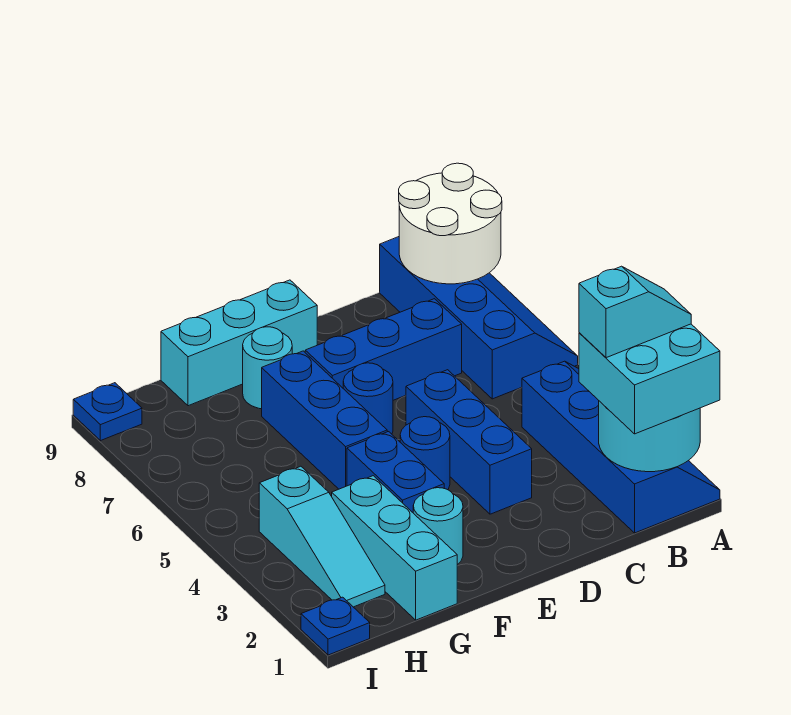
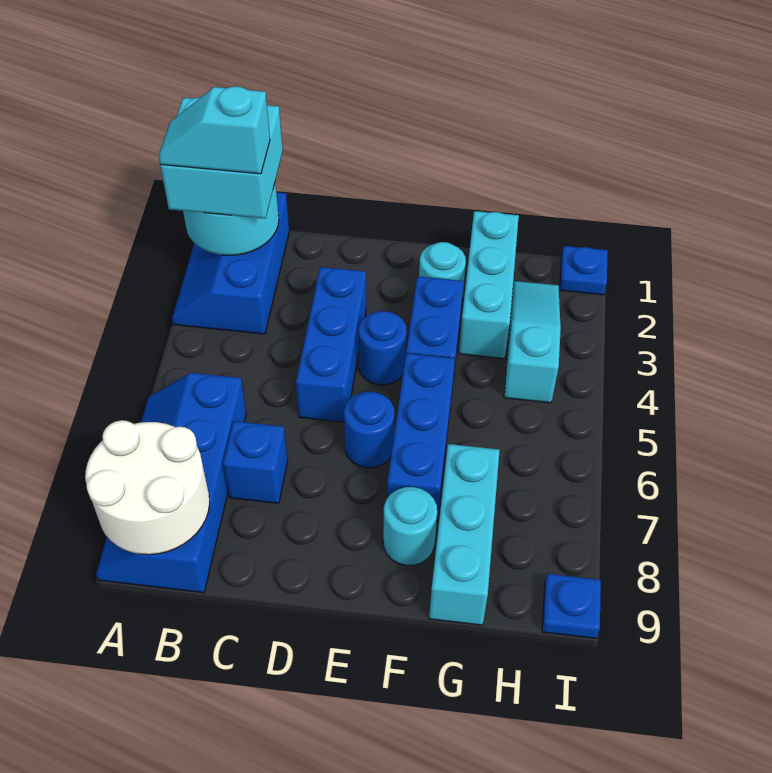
blue 2x4 slope [522,361,720,533] -> blue 2x3 slope [172,192,289,334]
blue 1x3 brick [305,299,462,400] -> blue 1x1 brick [223,421,288,503]
cyan 1x3 brick [161,280,317,406] -> cyan 1x3 brick turned to [429,444,500,625]

